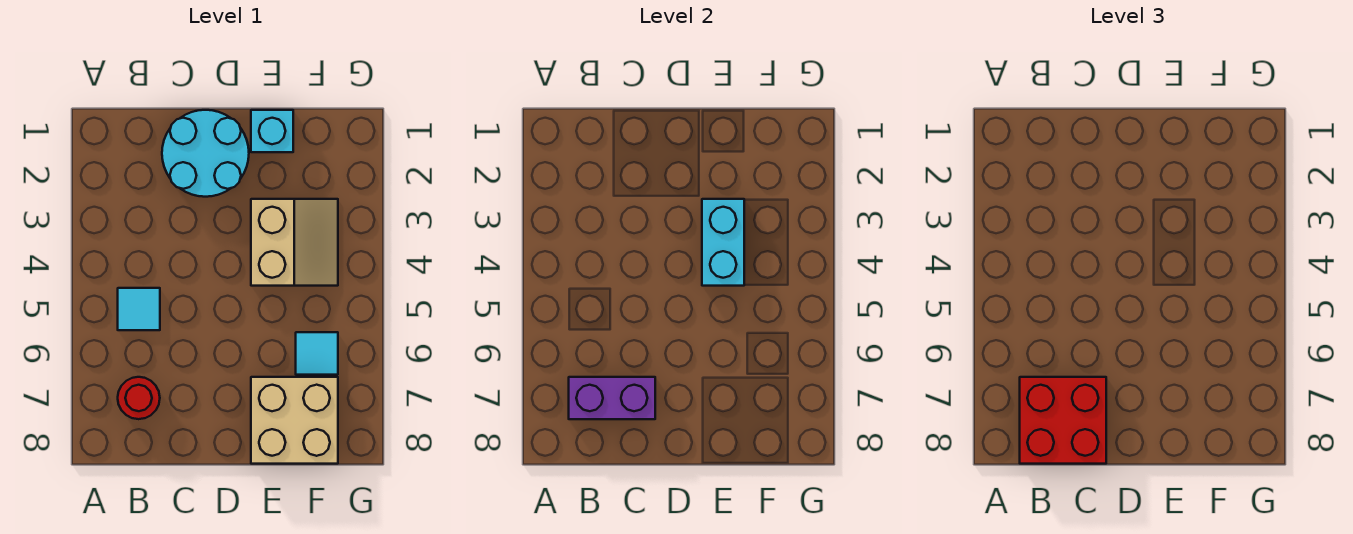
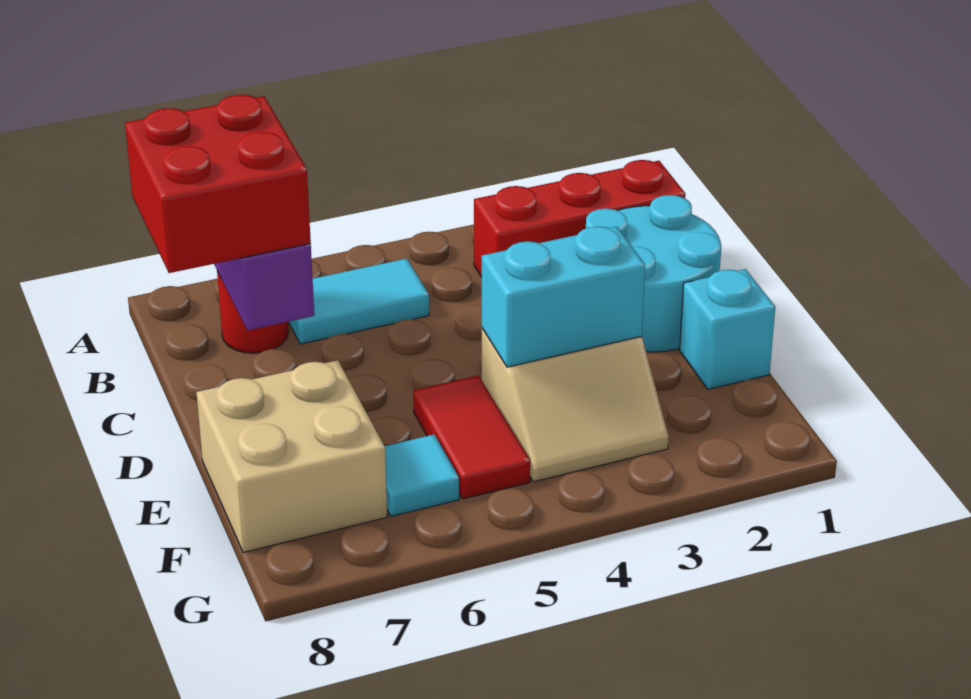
none -> red 1x3 brick [474,160,685,277]
cyan 1x1 tile [118,288,160,330] -> cyan 1x2 tile [289,259,429,344]
none -> red 1x2 tile [413,376,530,499]

